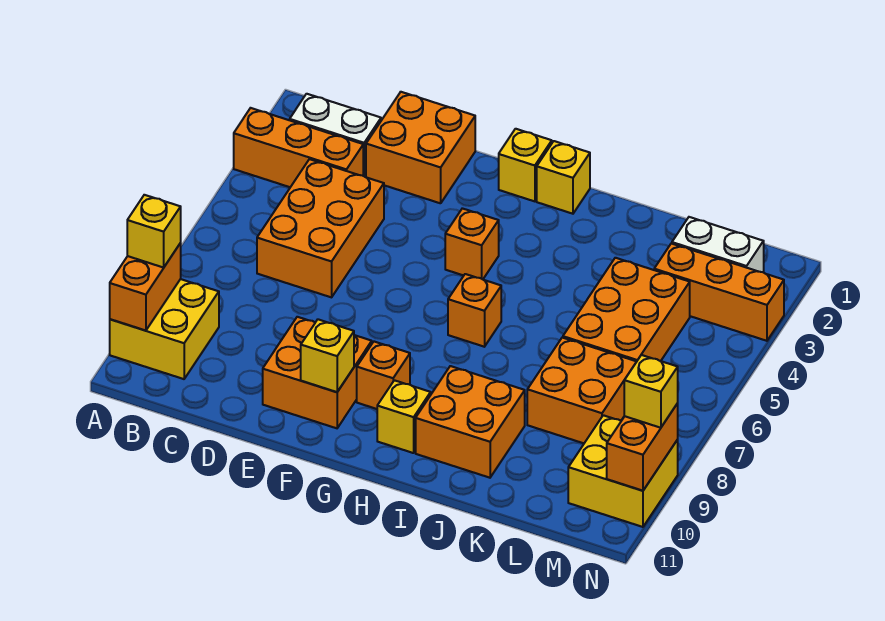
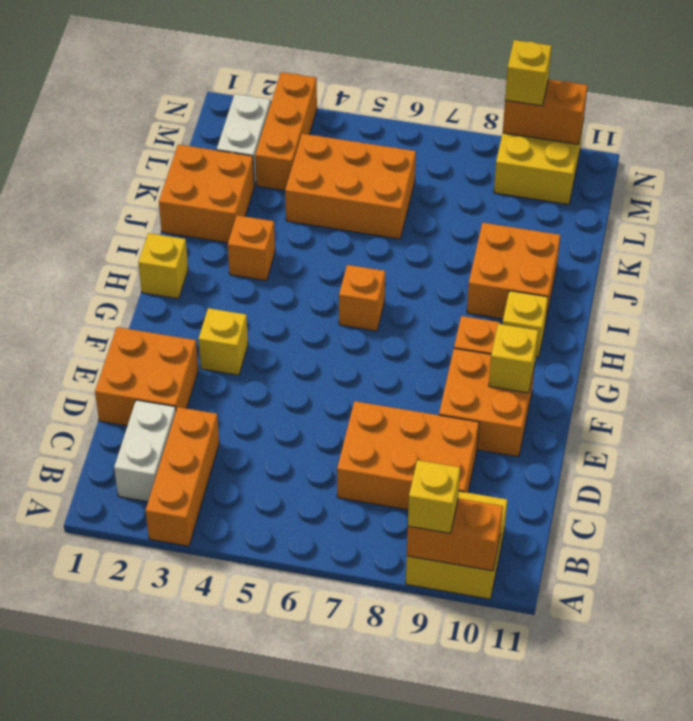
orange 2x3 brick [257,159,384,297] -> orange 2x3 brick moved to [337,401,479,510]
yellow 1x1 brick [499,129,552,201] -> yellow 1x1 brick moved to [198,308,248,375]
orange 1x1 brick [445,208,499,279] -> orange 1x1 brick moved to [228,215,275,281]
orange 2x2 brick [527,338,636,443] -> orange 2x2 brick moved to [159,144,255,243]

